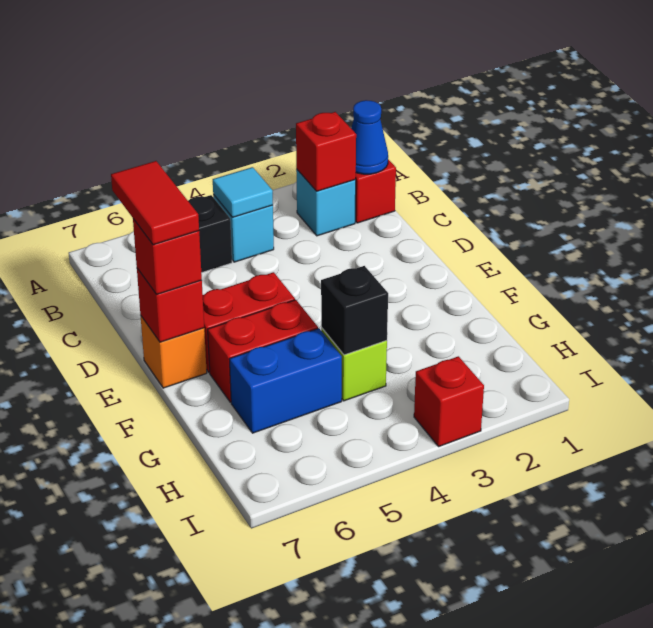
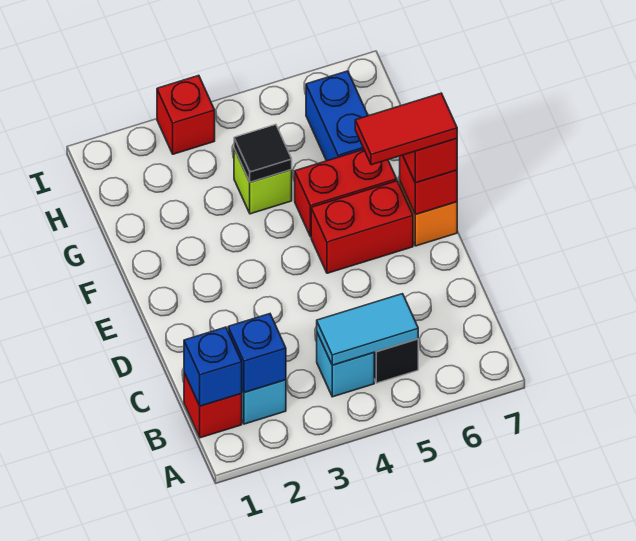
blue 1x1 cone [351,100,388,174] -> blue 1x1 brick [184,327,242,406]
red 1x1 brick [296,112,356,191] -> blue 1x1 brick [228,314,286,393]
cyan 1x1 tile [213,167,273,217] -> cyan 1x2 tile [317,294,418,365]
red 1x2 tile [111,161,199,245] -> red 1x2 tile turned to [355,93,457,165]
black 1x1 brick [321,266,388,355] -> black 1x1 tile [234,124,292,182]
blue 1x2 brick [229,328,342,433] -> blue 1x2 brick turned to [306,71,368,161]

